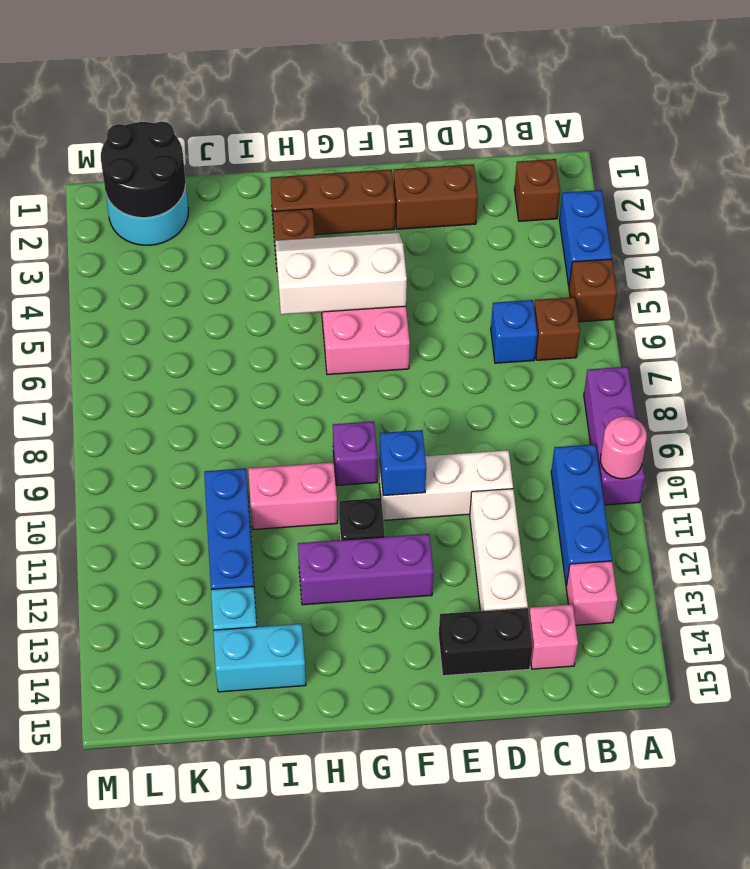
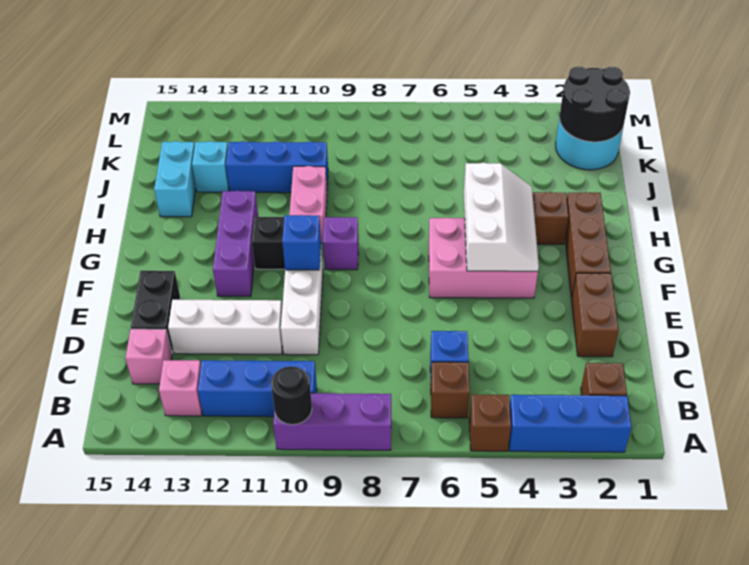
blue 1x2 brick [559,190,612,286] -> blue 1x3 brick [509,395,631,452]
pink 1x1 round brick [601,416,647,479] -> black 1x1 round brick [271,366,312,425]

